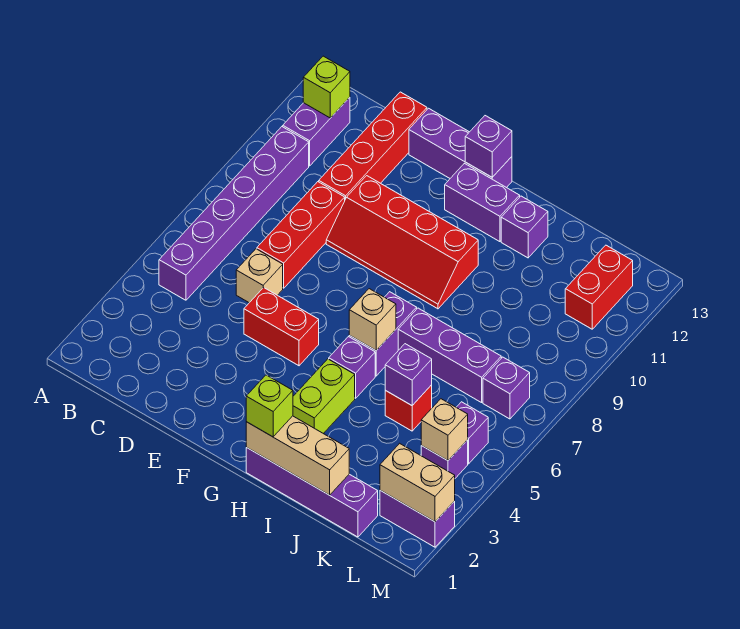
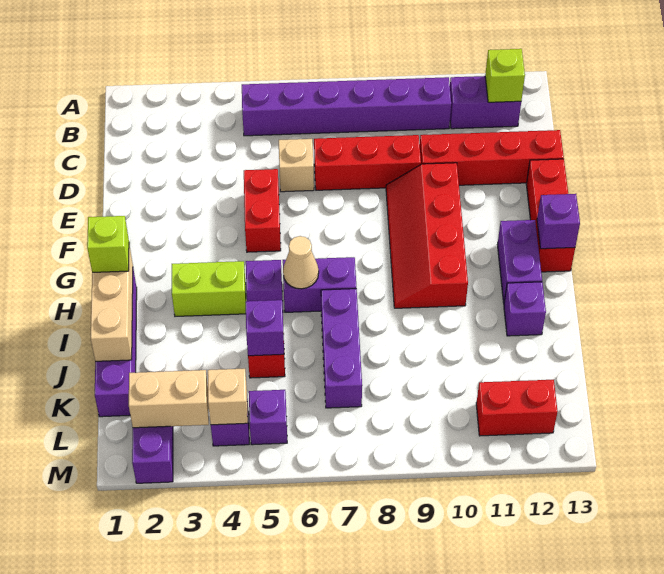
purple 1x3 brick [409,108,512,188] -> red 1x3 brick [526,159,575,272]
tan 1x1 brick [349,289,396,350] -> tan 1x1 cone [283,236,319,289]
tan 1x2 brick [380,443,455,522] -> tan 1x2 brick turned to [129,370,209,428]
purple 1x1 brick [483,357,530,419] -> none

